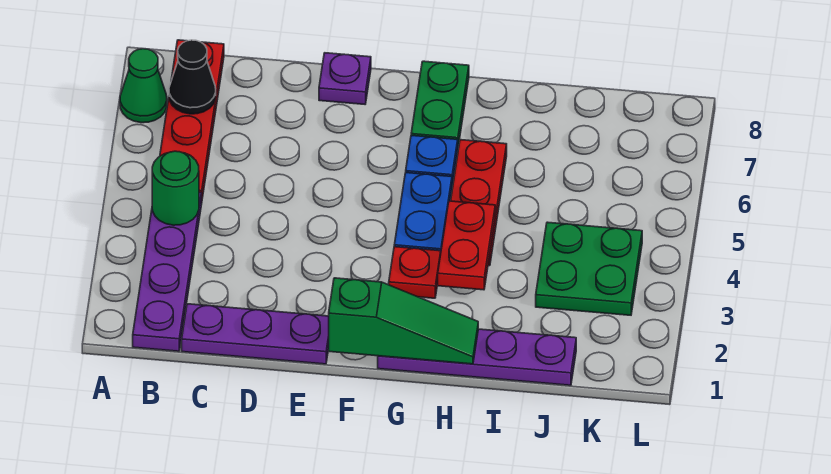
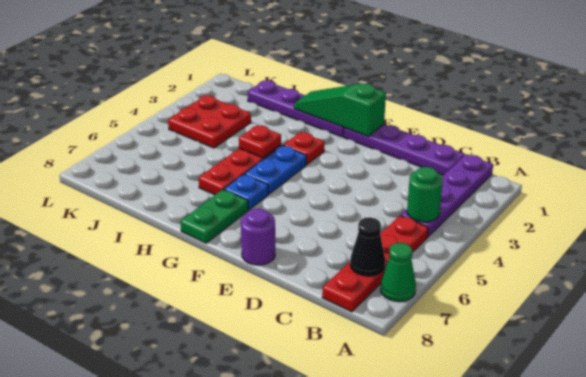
purple 1x3 plate [182,304,329,364] -> purple 1x4 plate [344,124,465,175]
purple 1x1 plate [319,53,371,104] -> purple 1x1 round brick [241,208,275,265]
red 1x2 plate [438,201,495,290] -> red 1x1 plate [239,125,281,158]
green 2x2 plate [536,222,642,315] -> red 2x2 plate [168,95,251,148]

